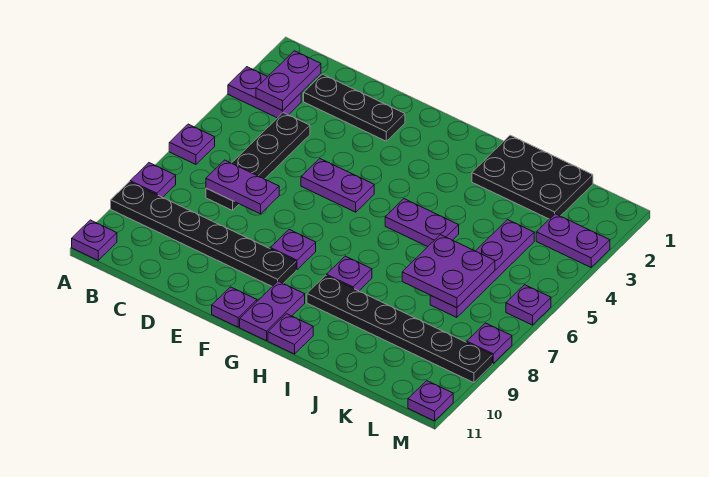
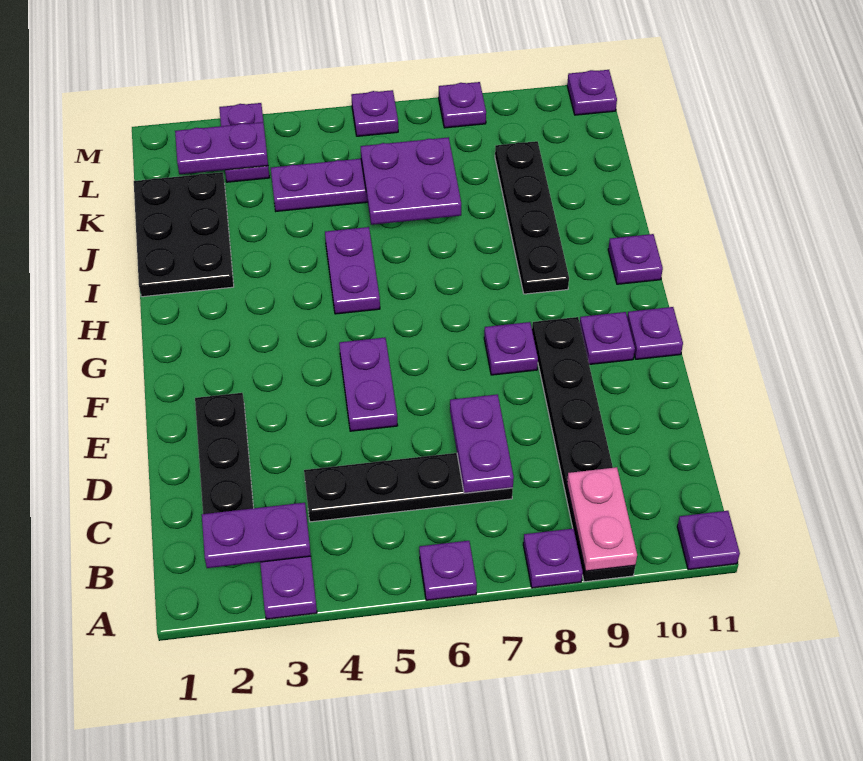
none -> pink 1x2 plate [567,467,637,571]
purple 1x2 plate [240,281,305,341] -> purple 1x2 plate moved to [175,122,268,174]
purple 1x1 plate [327,256,372,291] -> purple 1x1 plate moved to [580,312,635,364]
black 1x6 plate [307,275,492,383] -> black 1x4 plate [495,141,569,294]

